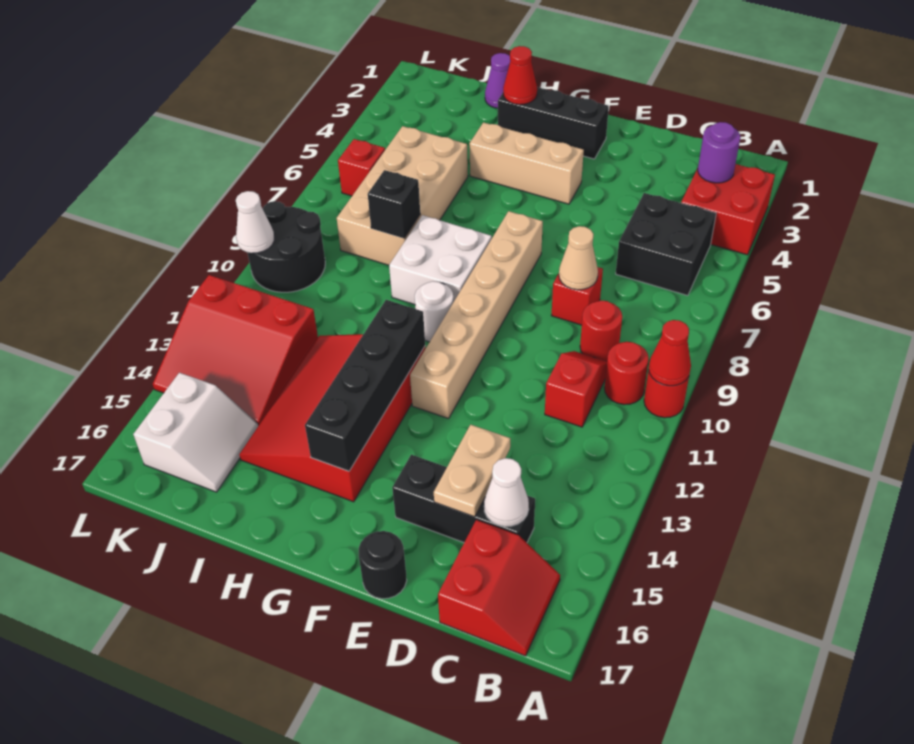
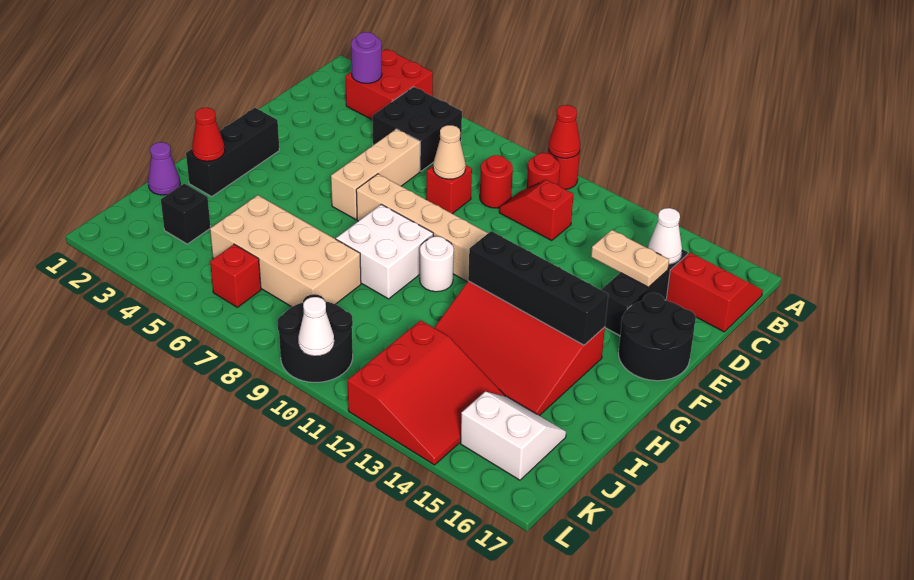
black 1x1 round brick [359,531,407,599] -> black 2x2 round brick [618,293,696,381]
tan 1x3 brick [469,122,584,204] -> tan 1x3 brick moved to [331,129,420,220]
black 1x1 brick [368,170,420,238] -> black 1x1 brick moved to [161,184,211,244]

